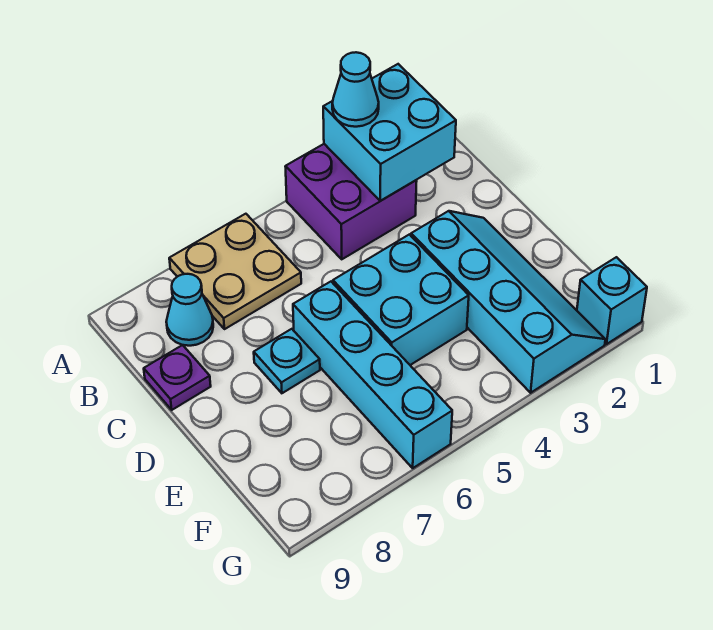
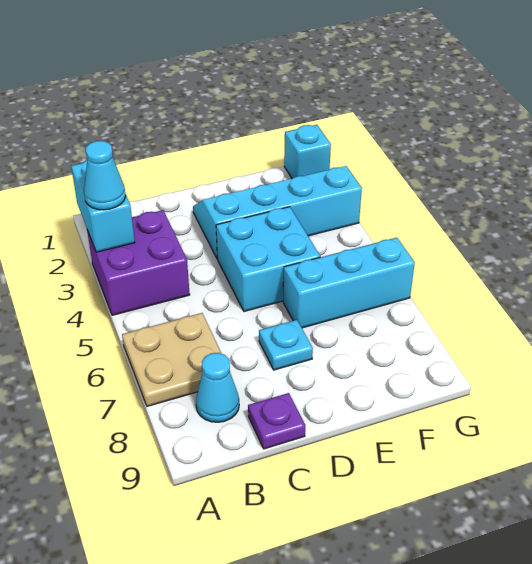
cyan 2x2 brick [323,64,456,201] -> cyan 1x2 brick [71,160,135,252]
cyan 1x4 brick [293,282,452,468] -> cyan 1x3 brick [283,238,415,328]

